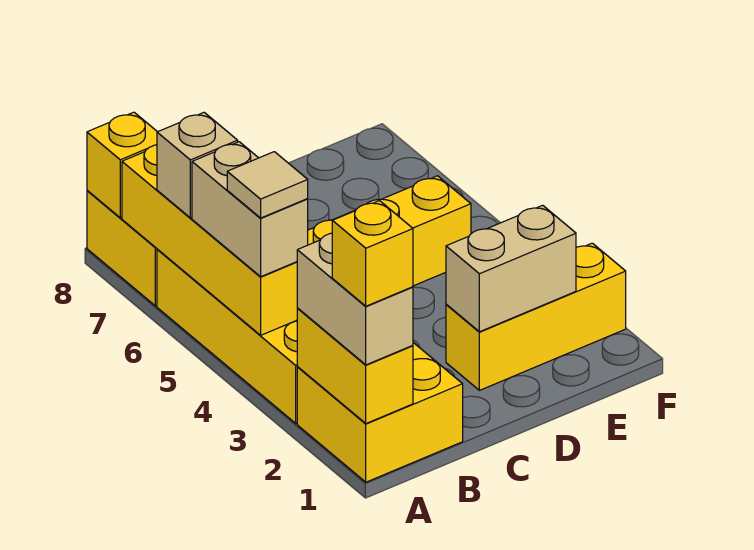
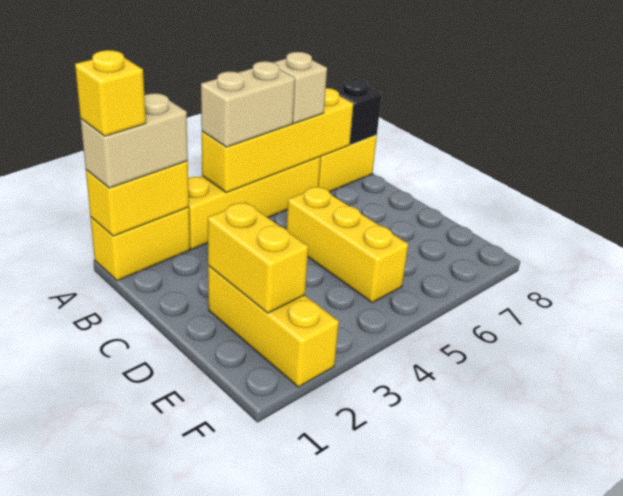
yellow 2x2 brick [297,343,463,482] -> yellow 1x2 brick [90,207,190,281]
tan 1x1 tile [227,152,308,218] -> none
yellow 1x1 brick [87,112,157,218] -> black 1x1 brick [332,79,382,145]
tan 1x2 brick [446,205,576,332] -> yellow 1x2 brick [208,202,308,313]

